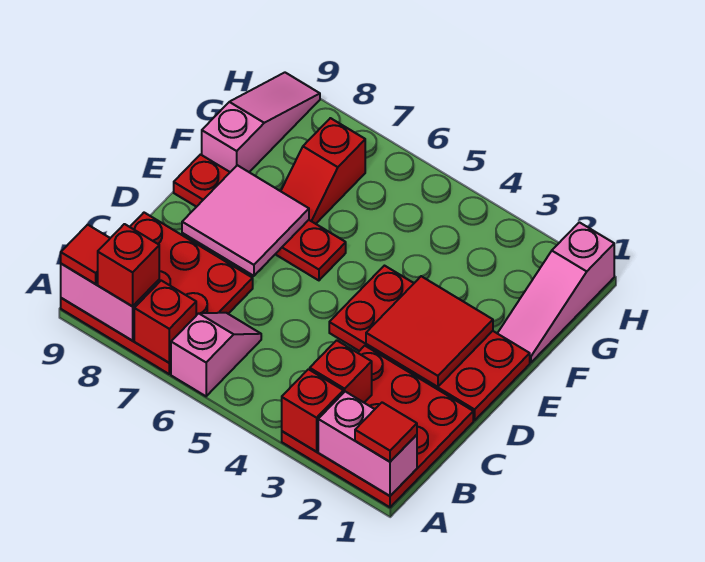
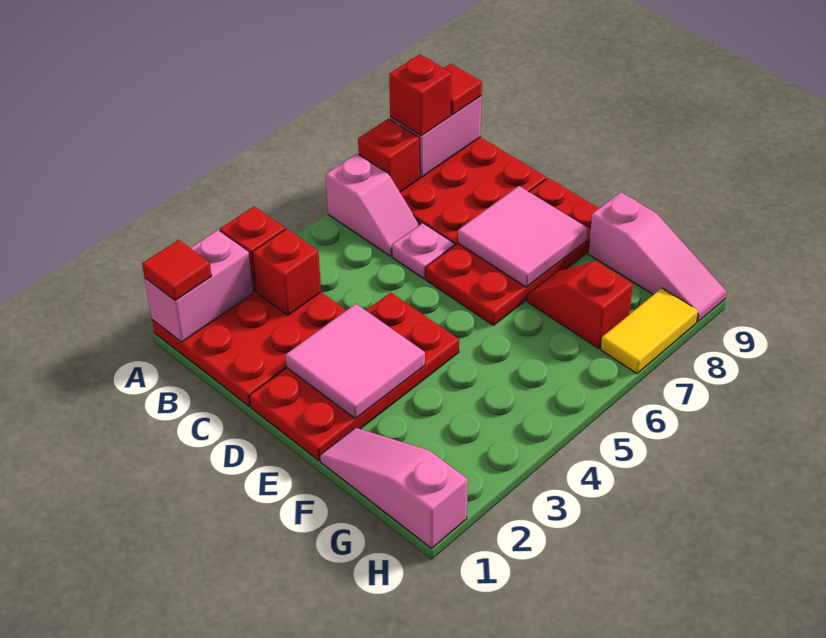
none -> pink 1x1 plate [392,223,455,279]
red 2x2 tile [366,276,493,387] -> pink 2x2 tile [286,304,425,419]
red 1x4 plate [174,155,346,280] -> red 2x4 plate [426,178,599,325]
none -> yellow 1x2 tile [601,288,698,374]

